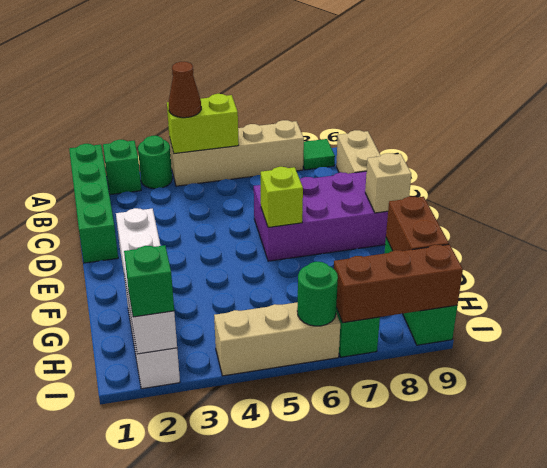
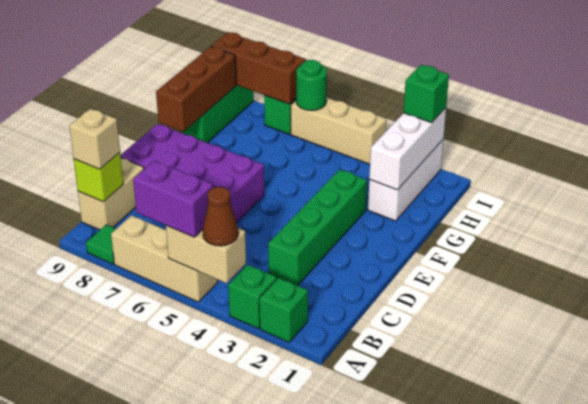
green 1x4 brick [69,144,118,263] -> green 1x4 brick moved to [268,169,367,286]
green 1x1 round brick [138,136,172,189] -> green 1x1 brick [228,265,277,328]
tan 1x4 brick [169,120,304,186] -> tan 1x3 brick [111,215,218,302]
lime 1x2 brick [167,94,239,154] -> tan 1x2 brick [166,226,246,283]
none -> purple 1x2 brick [133,161,213,237]
lime 1x1 brick [261,167,303,227] -> lime 1x1 brick moved to [74,153,123,202]
tan 1x1 brick [365,153,411,213] -> tan 1x1 brick moved to [69,109,120,169]
white 1x4 brick [116,208,177,354] -> white 1x3 brick [369,108,446,190]
brown 1x2 brick [386,196,449,251] -> brown 1x3 brick [156,46,236,132]

